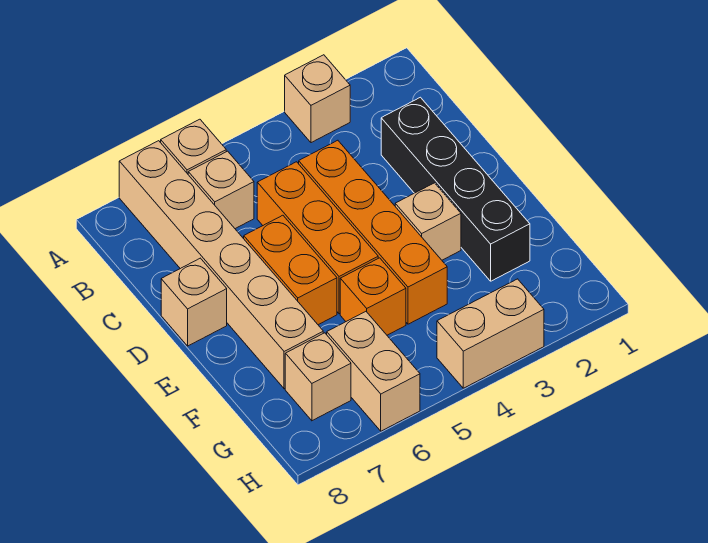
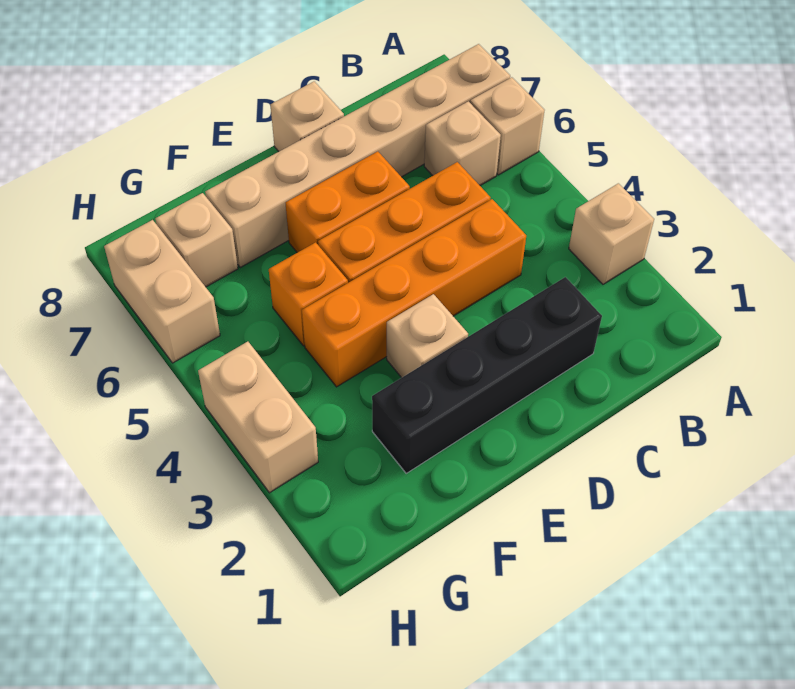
tan 1x2 brick [327,312,420,431] -> tan 1x2 brick turned to [104,220,220,363]

